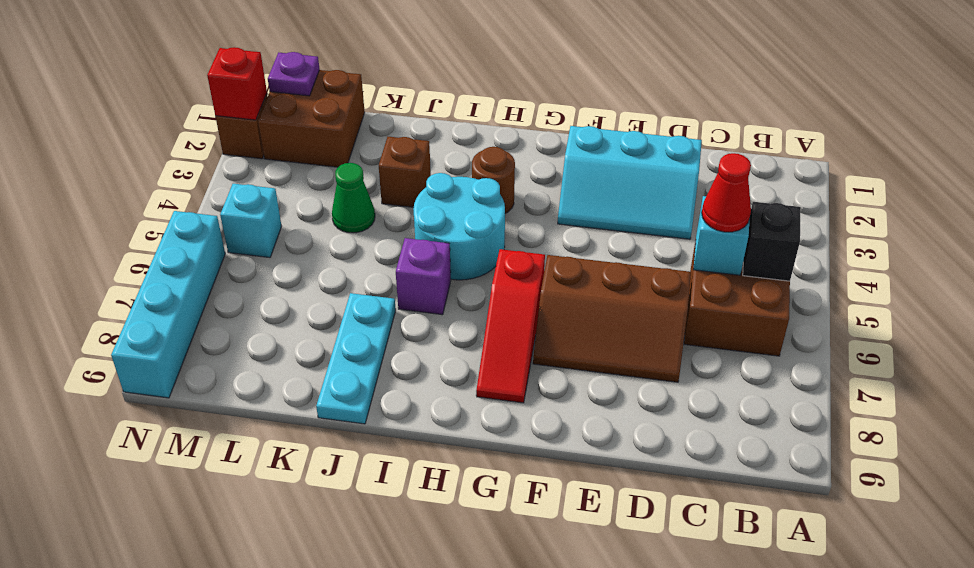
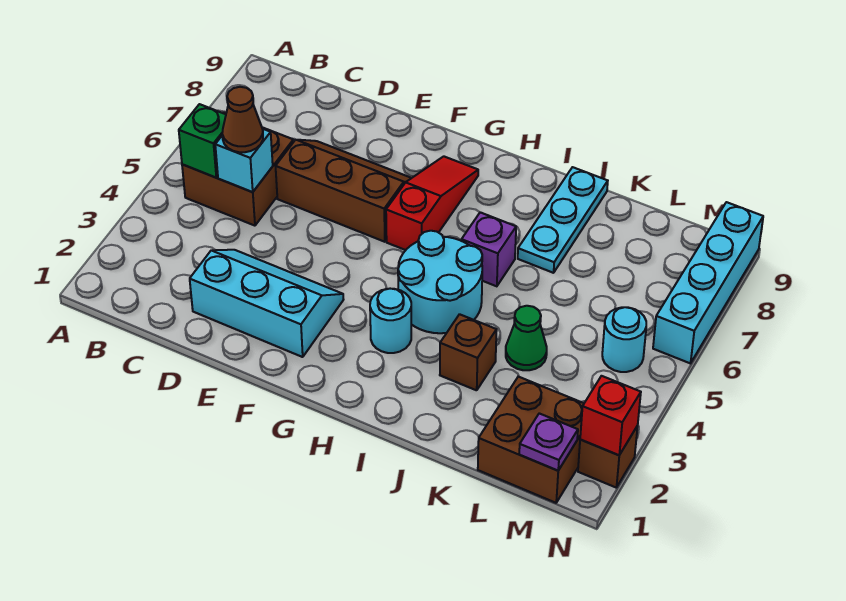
black 1x1 brick [743,202,801,281] -> green 1x1 brick [179,104,226,178]
red 1x1 cone [702,153,751,232] -> brown 1x1 cone [222,87,263,152]
brown 1x1 round brick [472,147,515,213] -> cyan 1x1 round brick [370,289,411,353]
cyan 1x1 brick [220,184,282,258] -> cyan 1x1 round brick [602,307,646,372]

